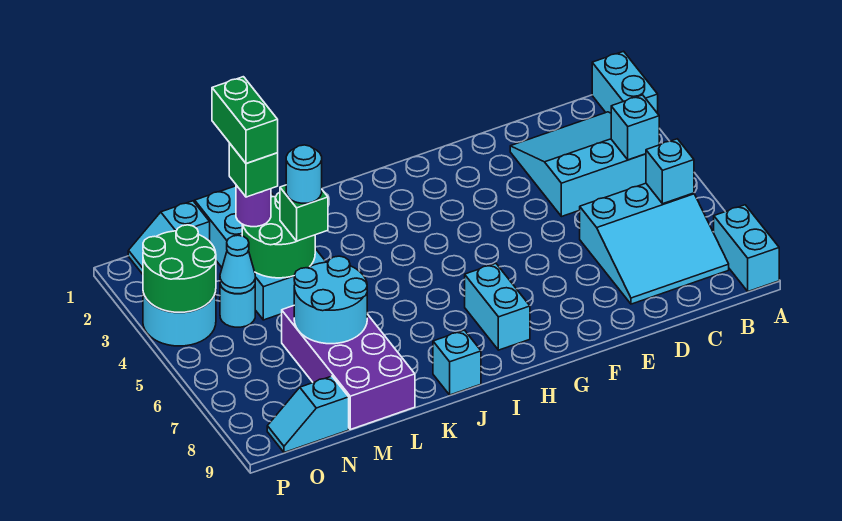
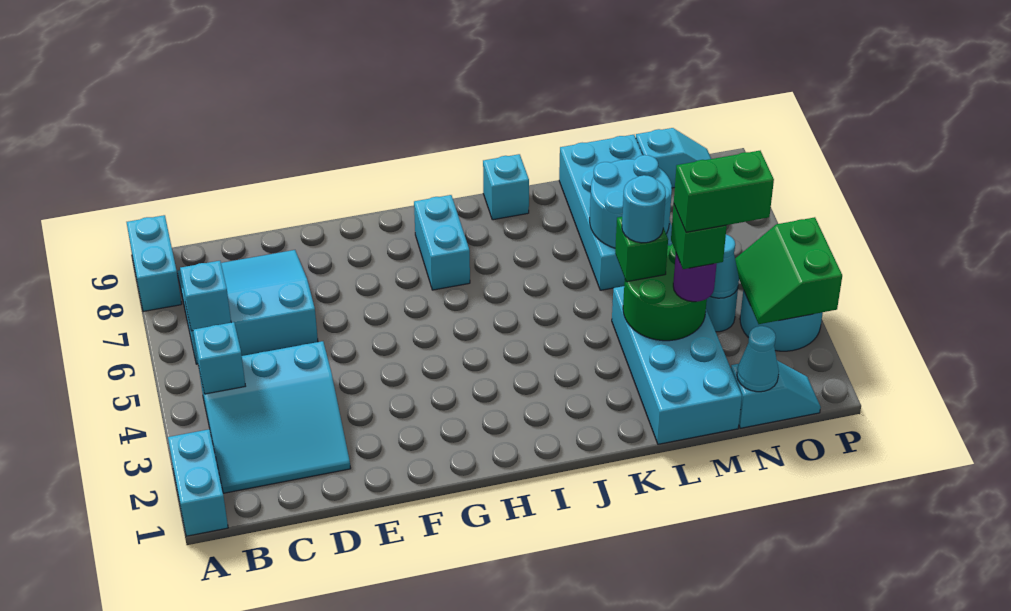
purple 2x4 brick [282,306,415,429] -> cyan 2x4 brick [559,135,672,290]
green 1x2 brick [212,77,278,164] -> green 1x2 brick turned to [674,151,774,232]
none -> cyan 1x1 cone [737,326,779,392]
green 2x2 round brick [143,225,216,312] -> green 2x2 slope [735,217,842,324]

